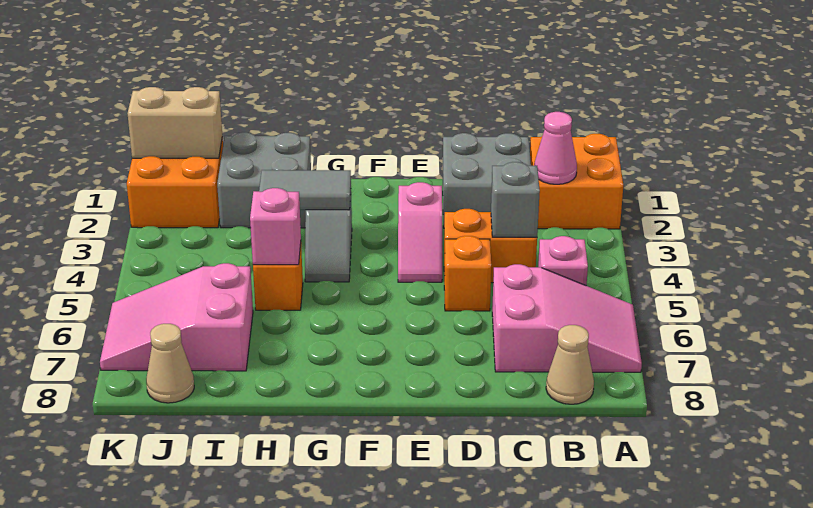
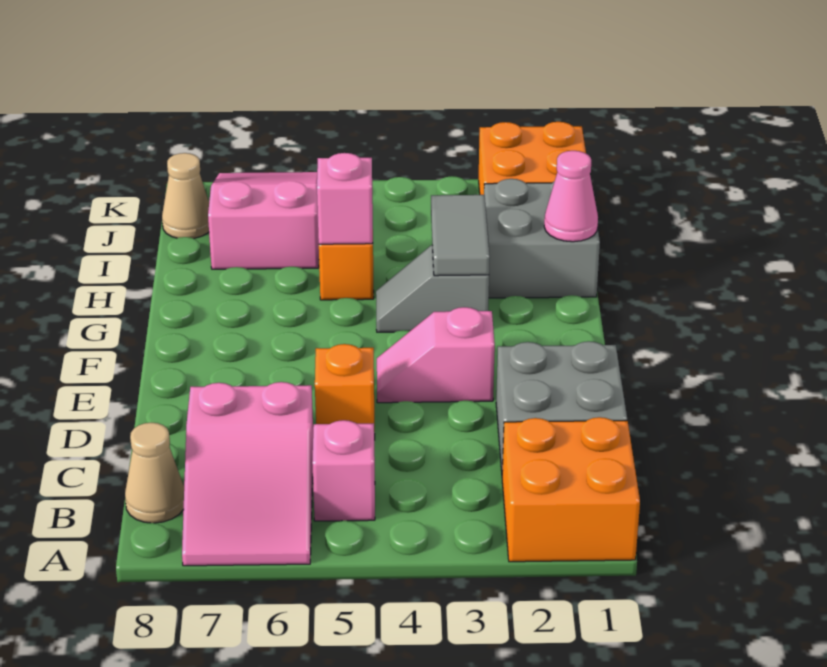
pink 1x1 cone [534,112,577,184] -> pink 1x1 cone moved to [544,151,598,242]
orange 1x2 brick [444,209,537,283] -> none
grey 1x1 brick [491,162,540,237] -> none
tan 1x2 brick [128,87,222,158] -> none

